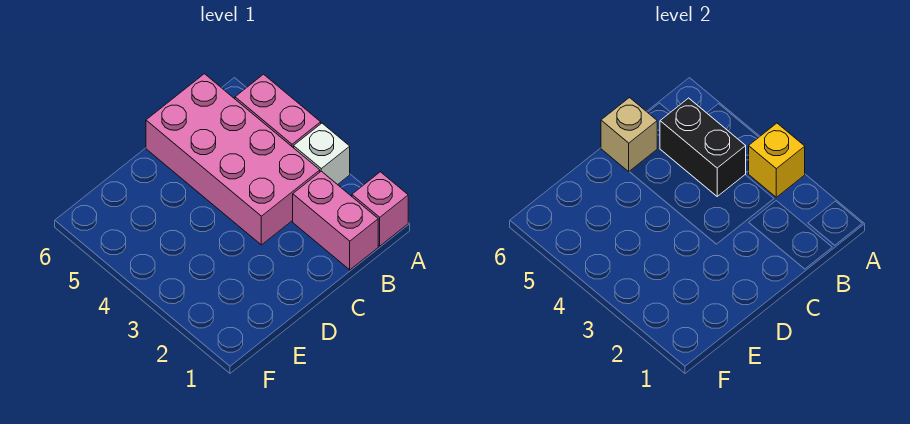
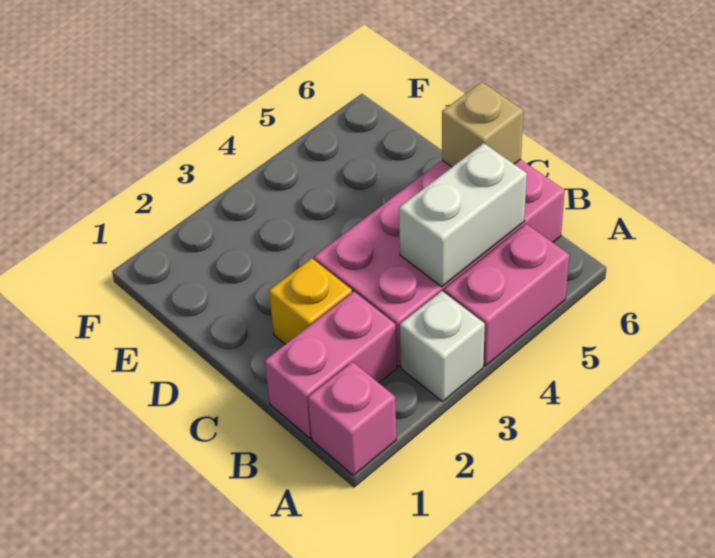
yellow 1x1 brick [749,123,805,197] -> yellow 1x1 brick moved to [269,258,352,344]
black 1x2 brick [660,98,746,196] -> white 1x2 brick [399,143,527,287]

